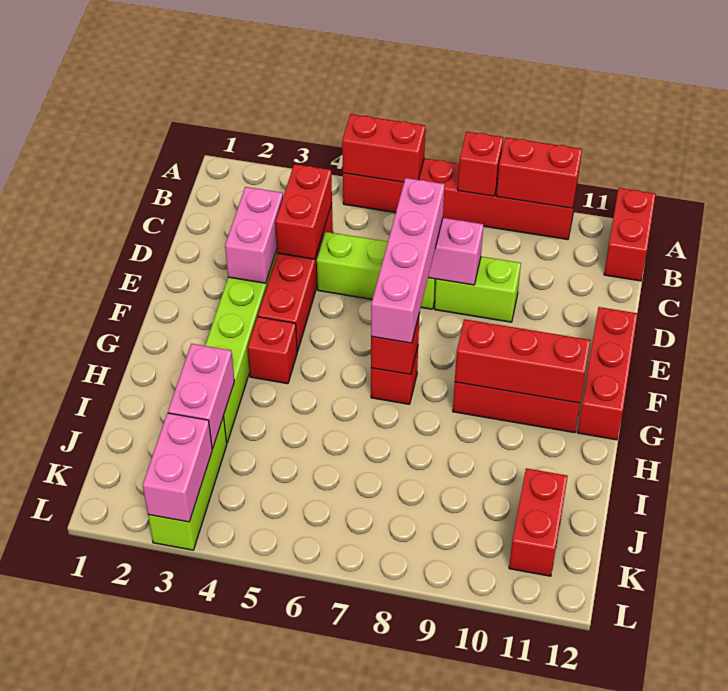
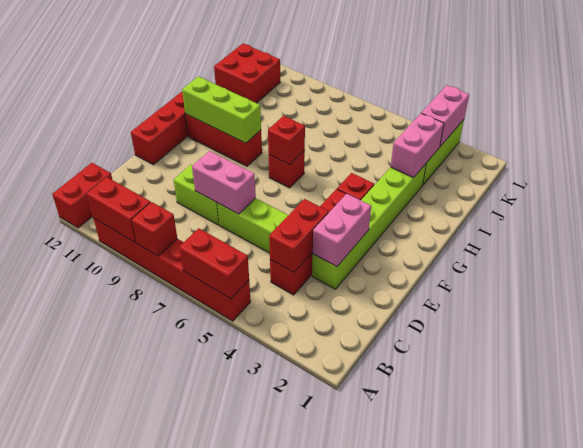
pink 1x4 brick [371,178,445,343] -> none
red 1x3 brick [455,319,590,403] -> lime 1x3 brick [182,76,261,143]
red 1x2 brick [509,468,568,576] -> red 2x2 brick [214,44,280,103]

